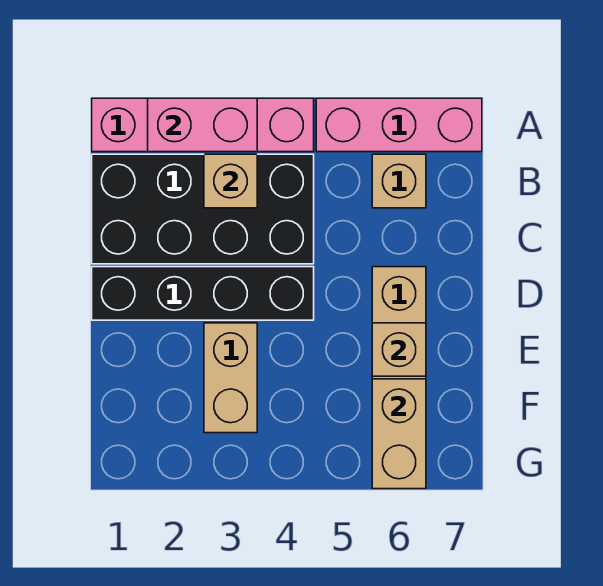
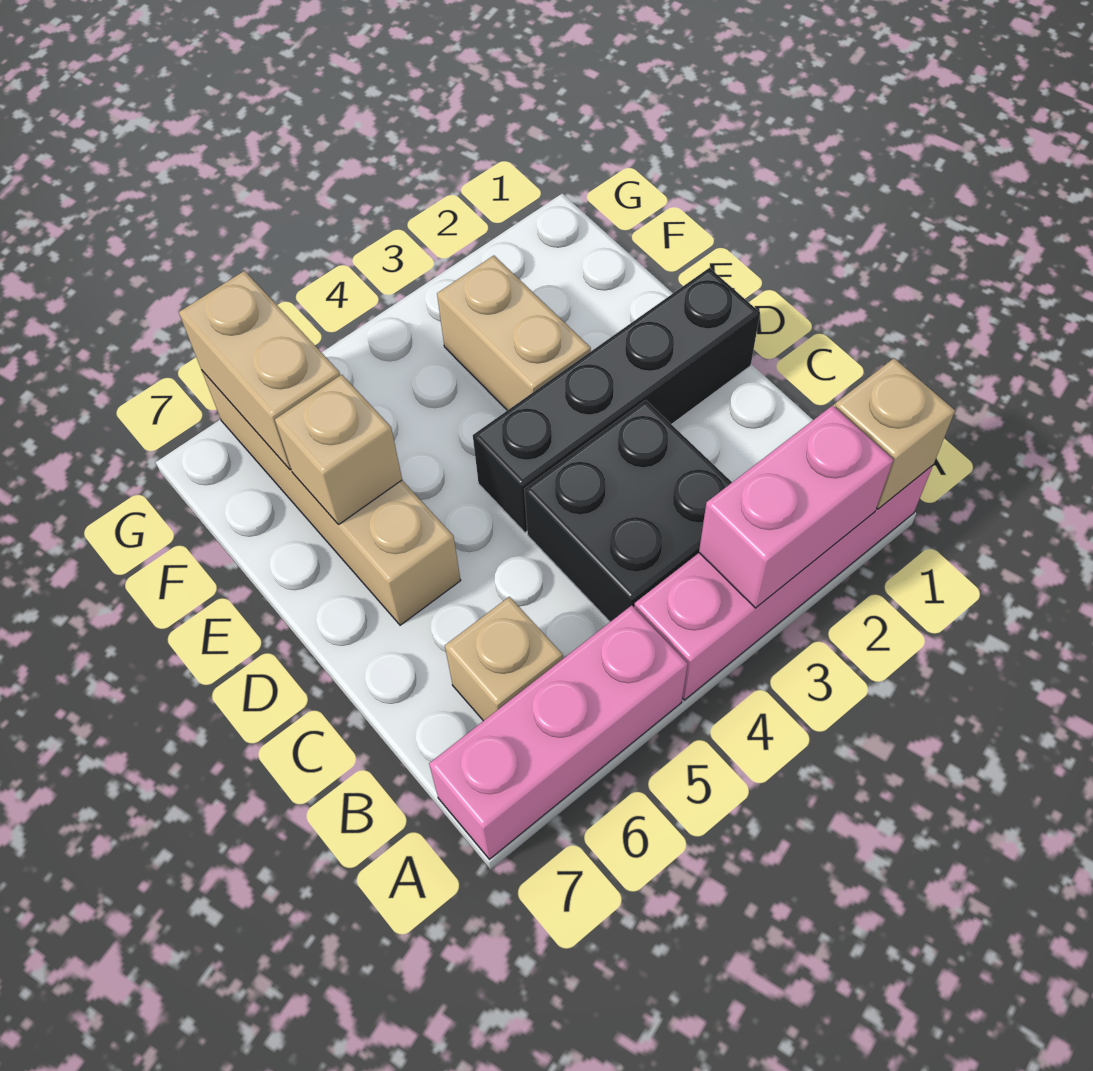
black 2x4 brick [92,154,314,264] -> black 2x2 brick [524,400,732,622]
tan 1x1 brick [204,154,257,208] -> tan 1x1 brick moved to [835,358,955,509]

